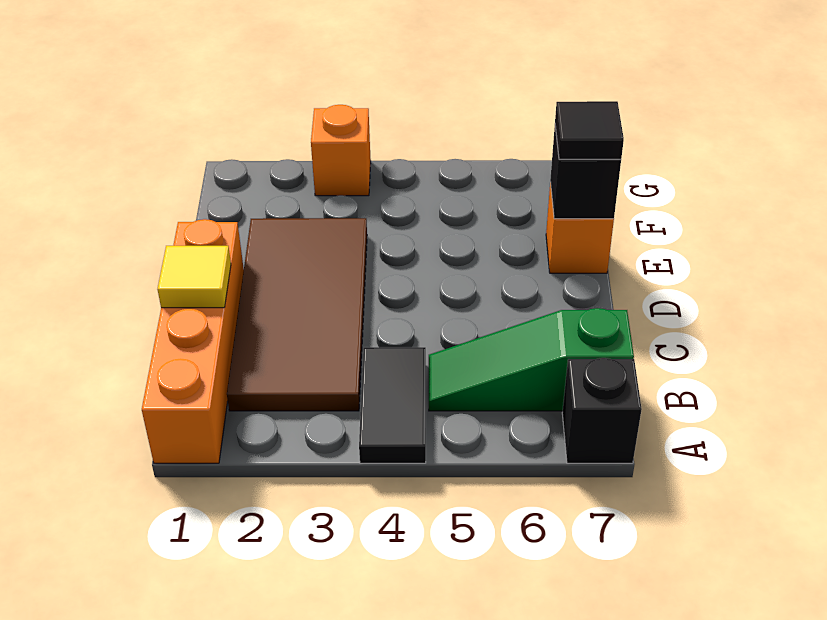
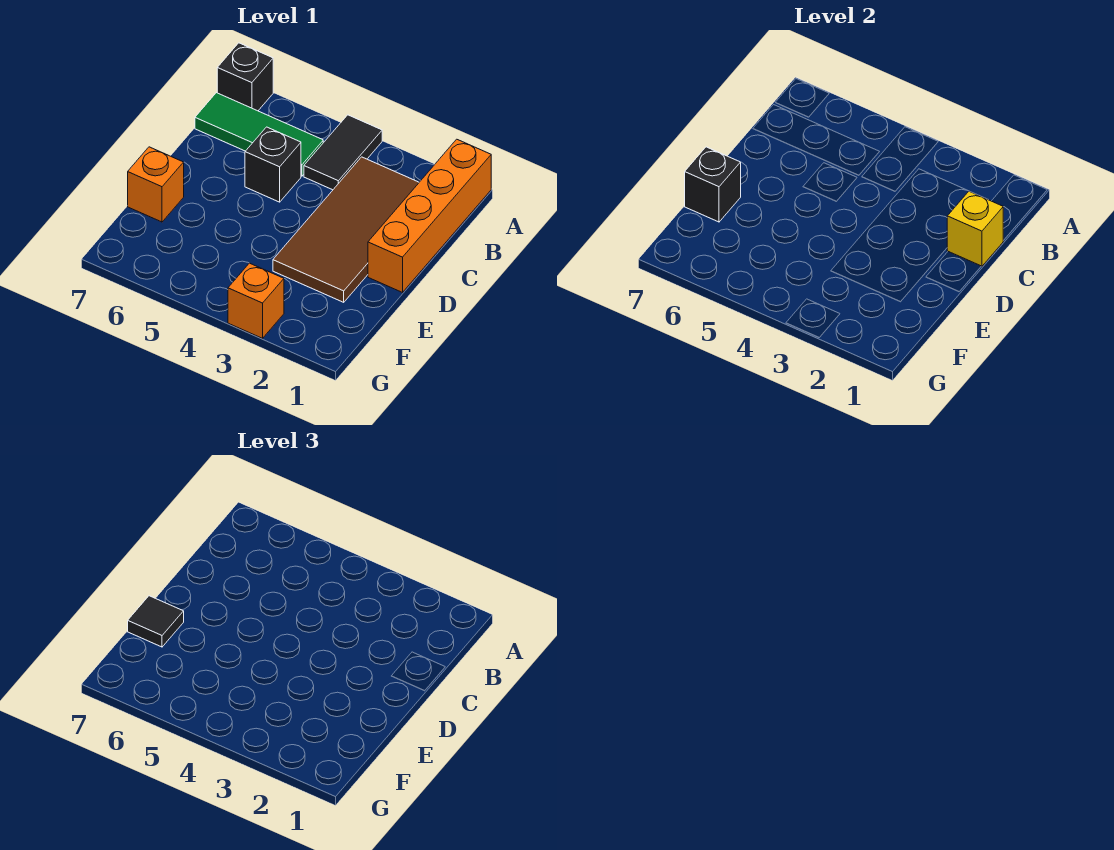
green 1x3 slope [429,308,634,411] -> green 1x3 tile [195,93,323,176]
yellow 1x1 tile [157,246,231,308] -> yellow 1x1 brick [947,191,1003,266]
none -> black 1x1 brick [245,127,301,202]

